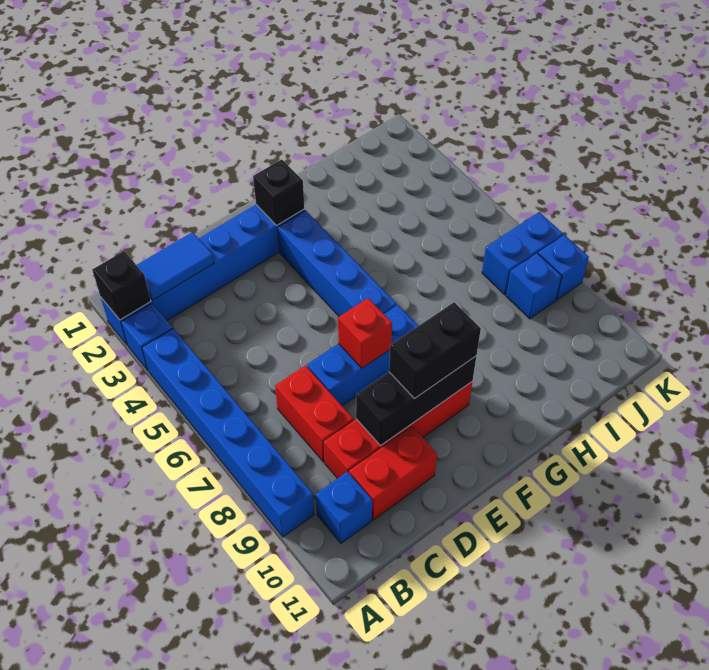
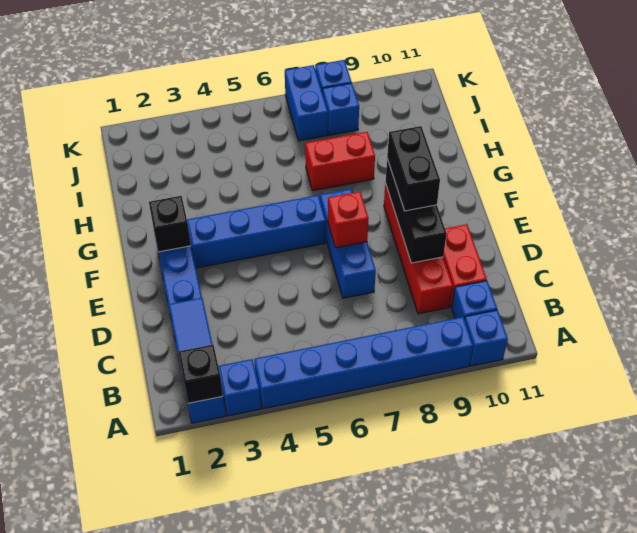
none -> blue 1x1 brick [464,310,508,366]
red 1x2 brick [275,366,353,462] -> red 1x2 brick moved to [305,132,375,190]

